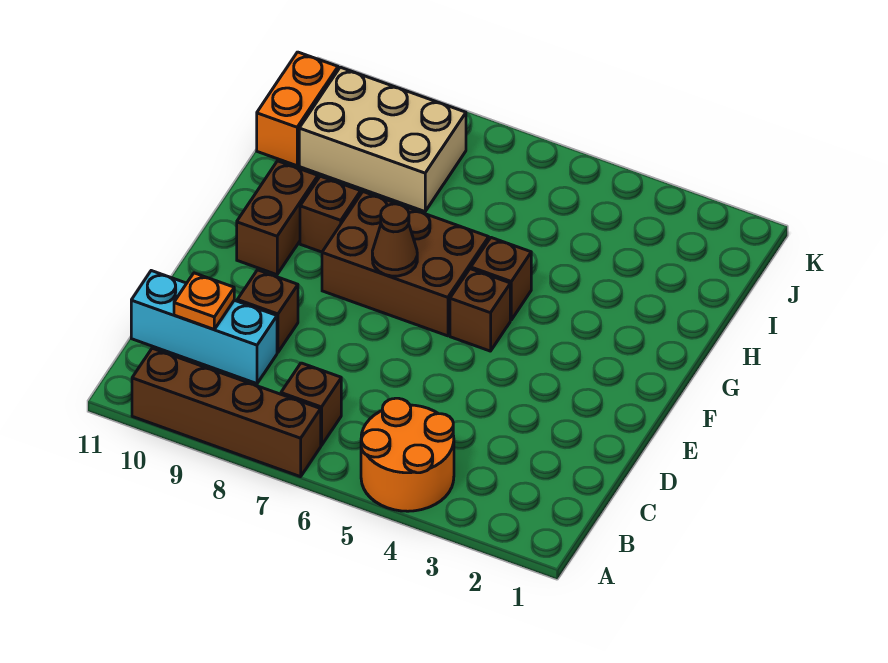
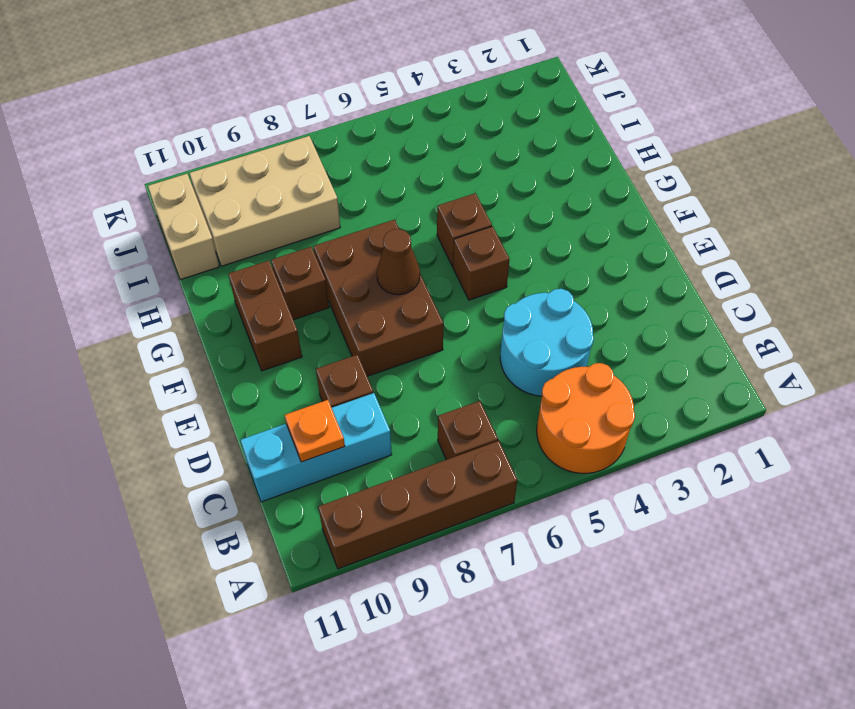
none -> cyan 2x2 round brick [500,289,594,396]
brown 2x3 brick [322,192,489,336] -> brown 2x3 brick turned to [314,220,443,376]
orange 1x2 brick [257,52,338,166] -> tan 1x2 brick [148,174,219,280]

